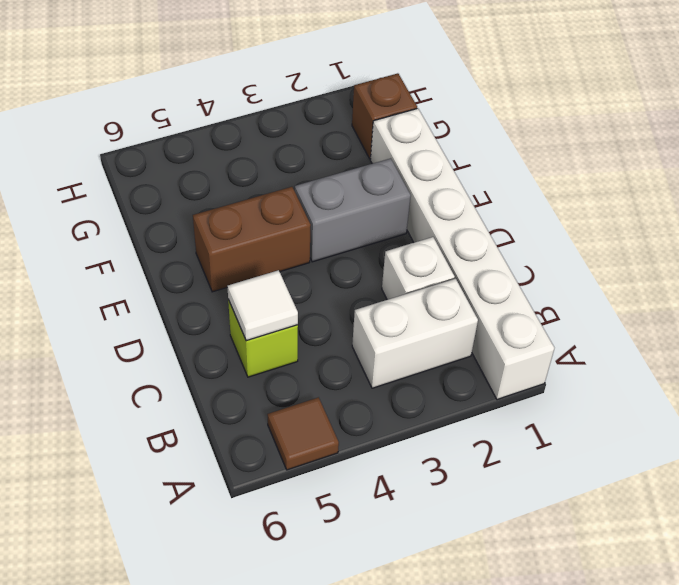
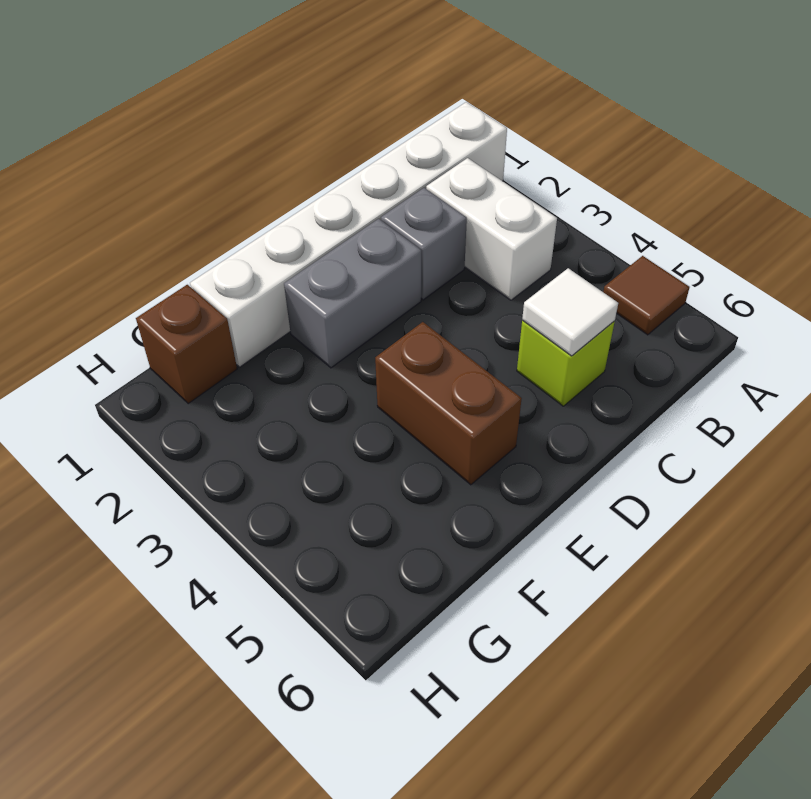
white 1x1 brick [382,237,455,300] -> grey 1x1 brick [381,188,467,300]
grey 1x2 brick [295,158,411,262] -> grey 1x2 brick turned to [284,219,421,368]

